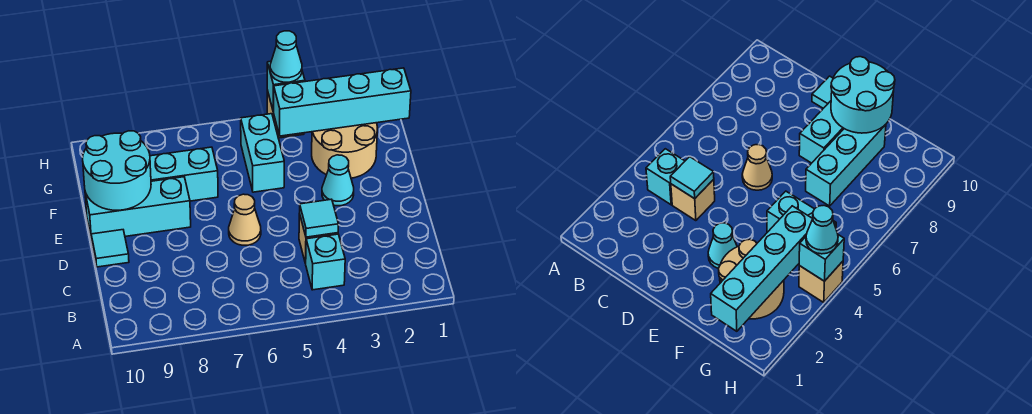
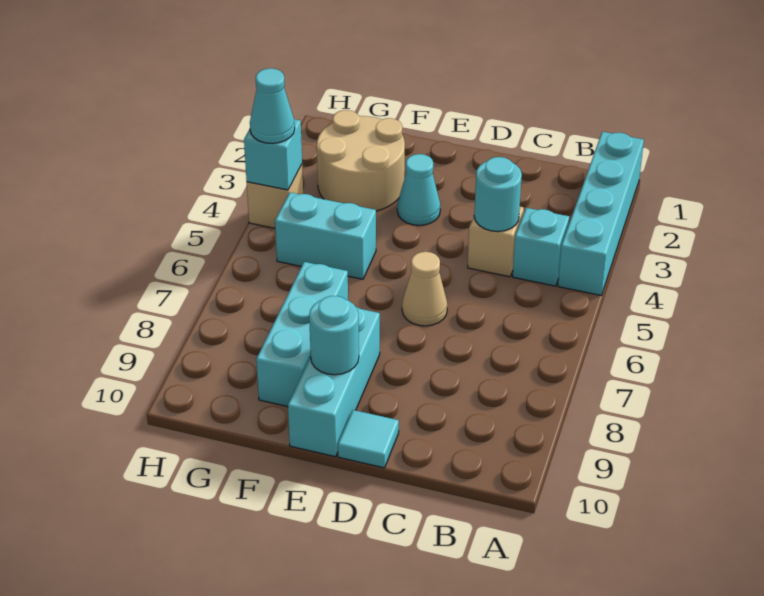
cyan 1x1 tile [300,199,339,237] -> cyan 1x1 round brick [474,157,522,232]
cyan 2x2 round brick [83,131,151,210] -> cyan 1x1 round brick [309,296,359,375]
cyan 1x4 brick [274,68,411,136] -> cyan 1x4 brick moved to [558,132,644,295]

